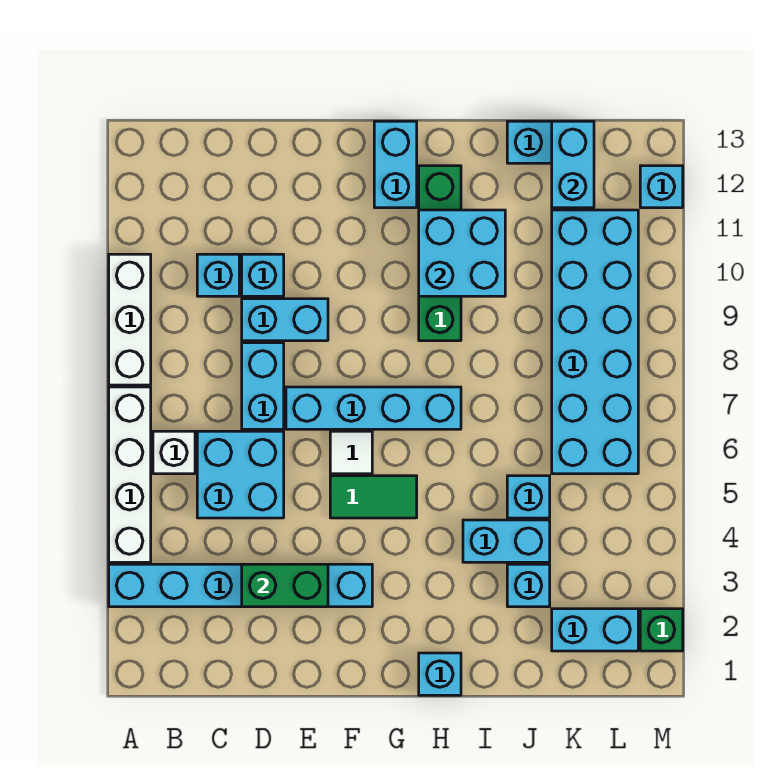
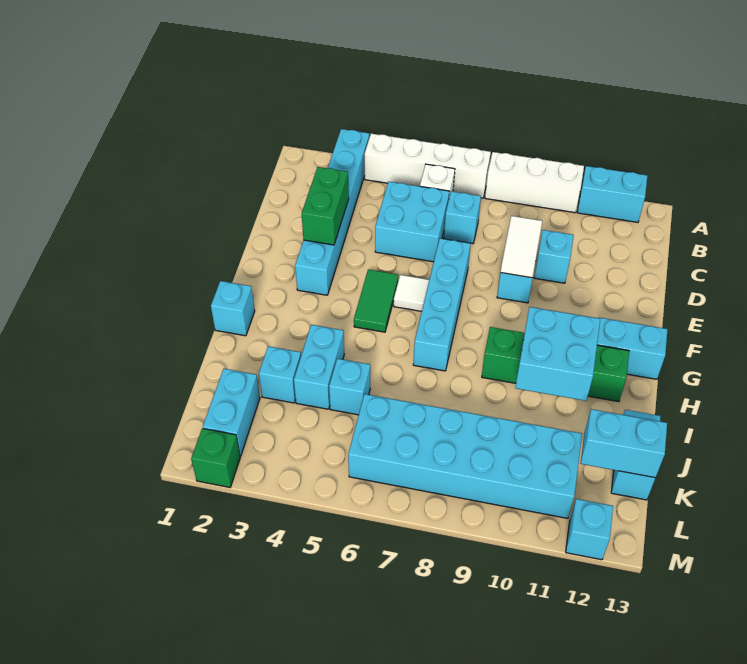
cyan 1x1 brick [197,254,239,296] -> cyan 1x1 brick moved to [444,191,481,244]
cyan 1x2 brick [242,343,284,429] -> cyan 1x2 brick moved to [577,166,647,222]
none -> white 1x2 tile [501,216,542,278]

